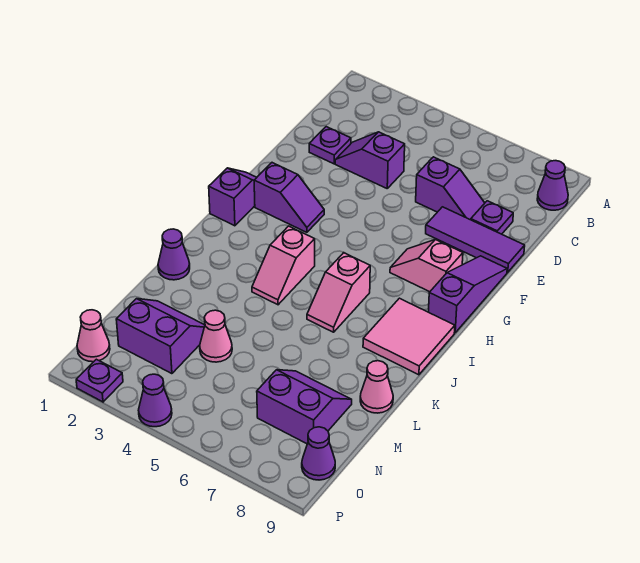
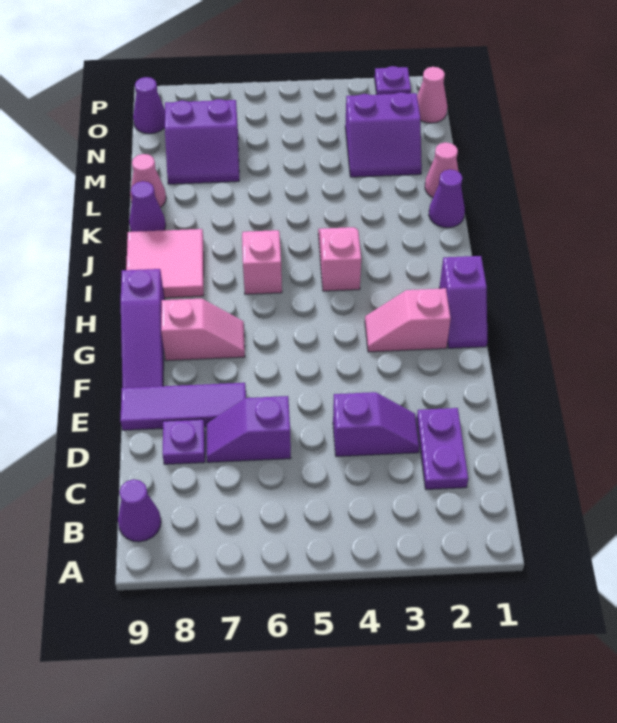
purple 1x1 plate [309,127,351,164] -> purple 1x2 plate [417,408,468,489]
purple 1x2 slope [254,163,324,232] -> pink 1x2 slope [365,288,451,352]
pink 1x1 cone [200,310,232,362] -> pink 1x1 cone moved to [425,142,459,197]
purple 1x1 cone [138,374,172,427] -> purple 1x1 cone moved to [129,181,166,232]

